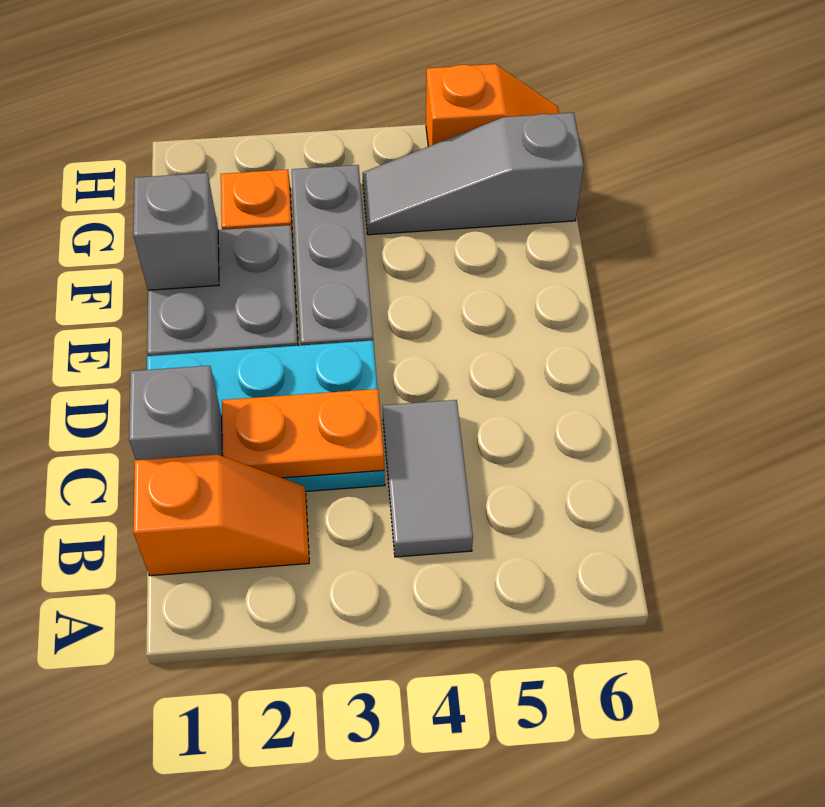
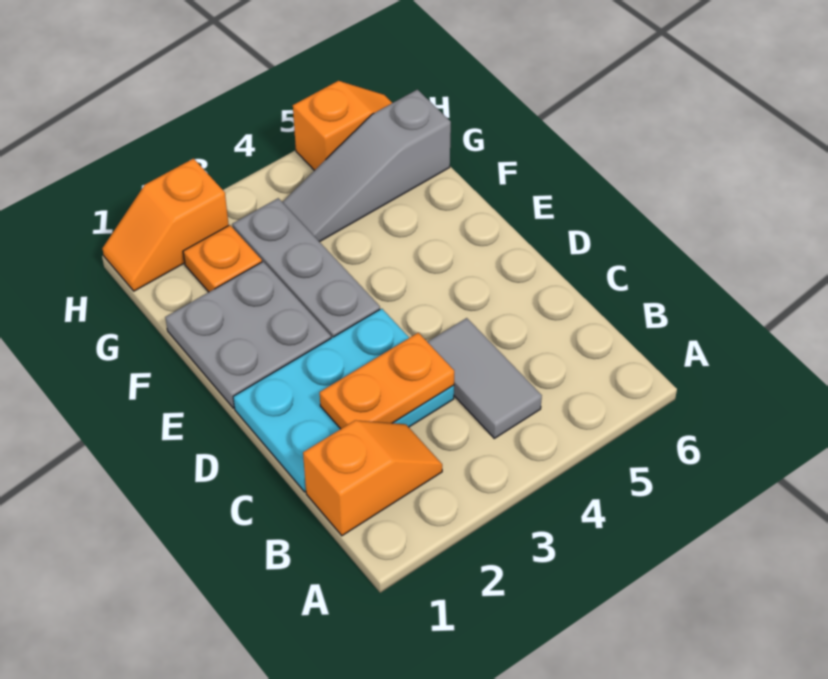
grey 1x1 brick [129,366,222,460] -> none
grey 1x1 brick [133,173,219,290] -> none
none -> orange 1x2 slope [102,159,229,291]

